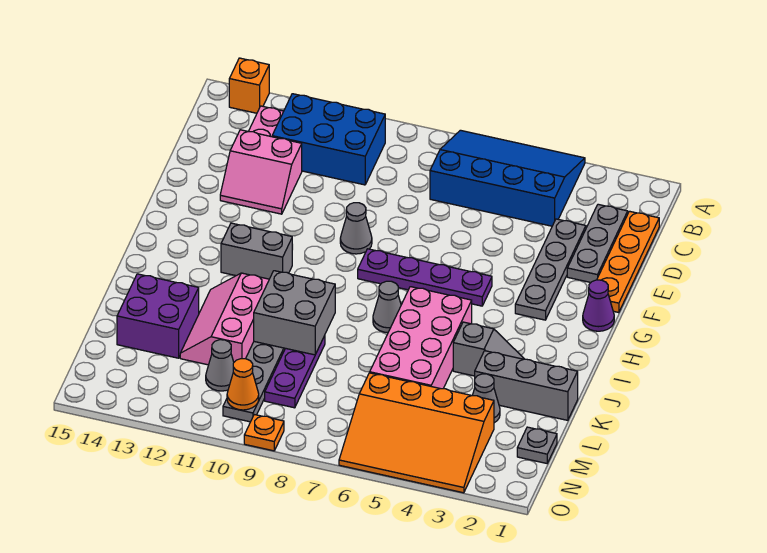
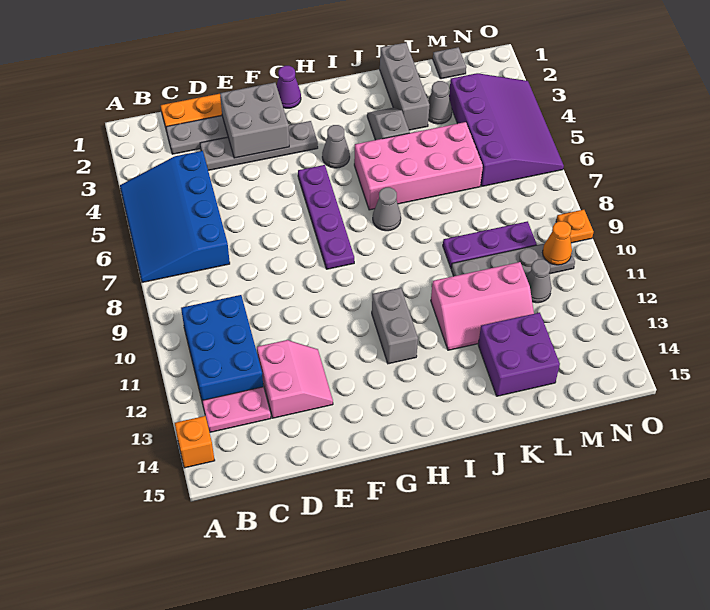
grey 1x1 cone [340,203,372,254] -> grey 1x1 cone moved to [322,125,350,168]
grey 2x2 brick [254,271,335,355] -> grey 2x2 brick moved to [220,83,289,158]
orange 3x4 slope [339,373,494,493] -> purple 3x4 slope [449,73,564,186]

